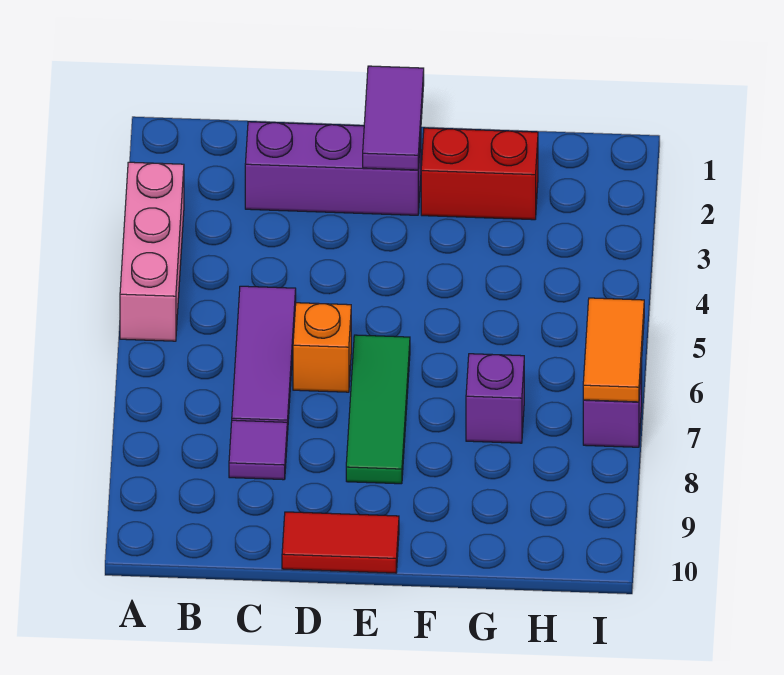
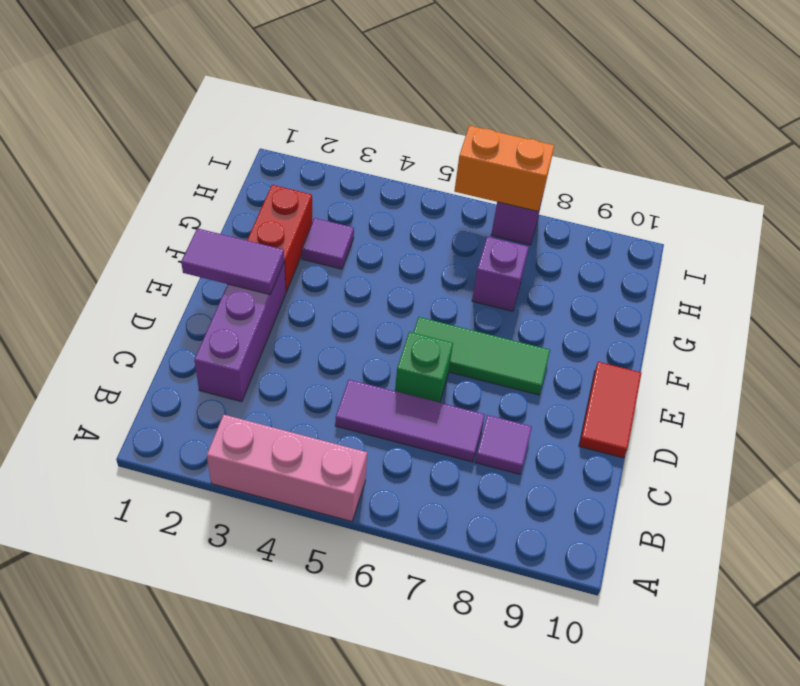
orange 1x1 brick [293,303,351,392] -> green 1x1 brick [395,332,453,403]
none -> purple 1x1 tile [302,218,354,269]
orange 1x2 tile [583,298,644,402] -> orange 1x2 brick [455,126,554,211]

